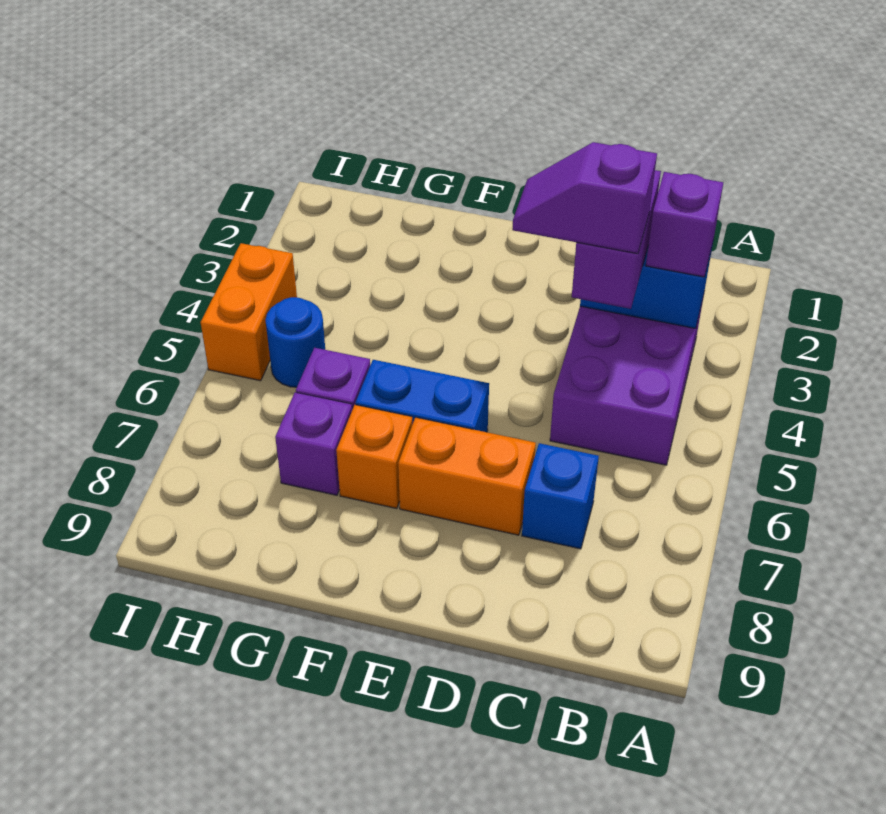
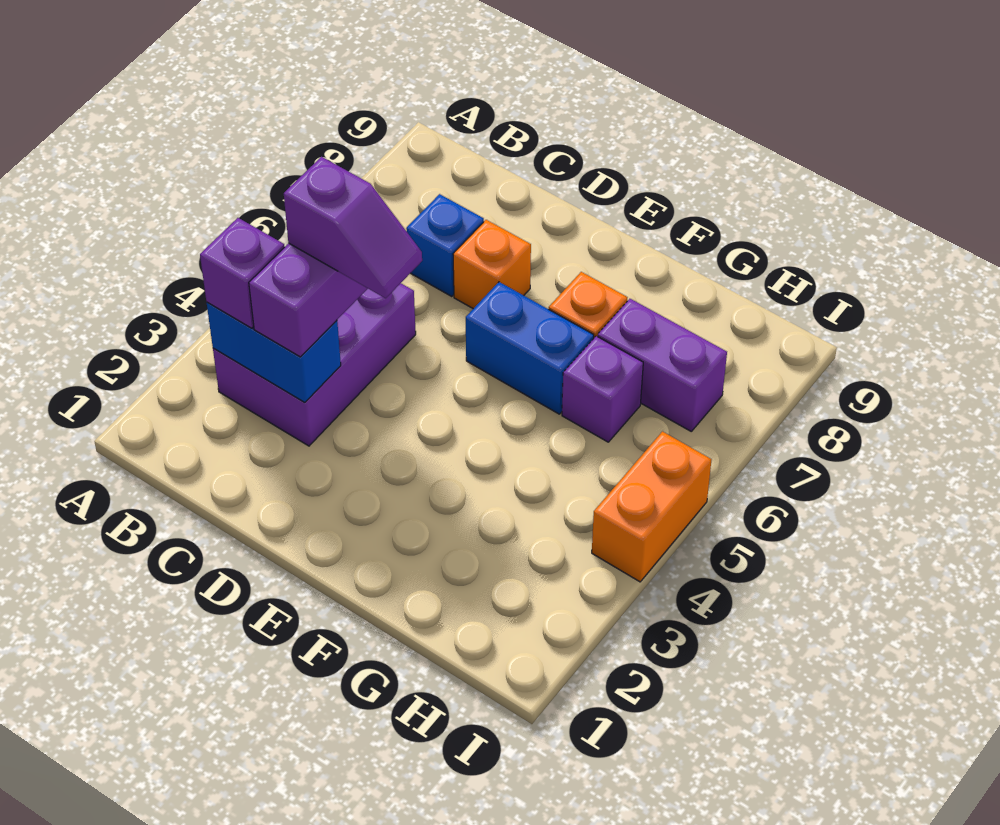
orange 1x2 brick [398,417,536,535] -> orange 1x1 brick [453,220,531,309]
purple 1x1 brick [275,392,352,495] -> purple 1x2 brick [598,299,727,431]
blue 1x1 round brick [265,297,325,387] -> none

